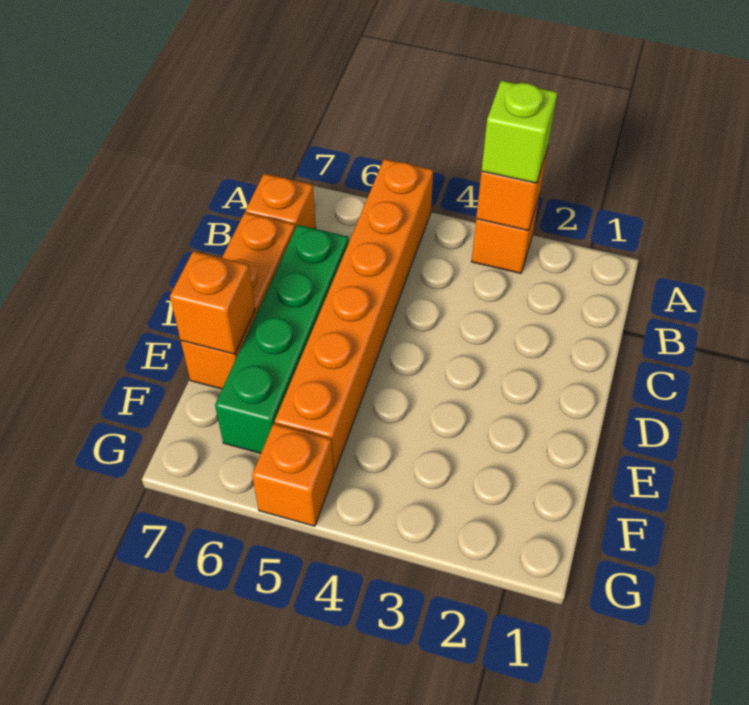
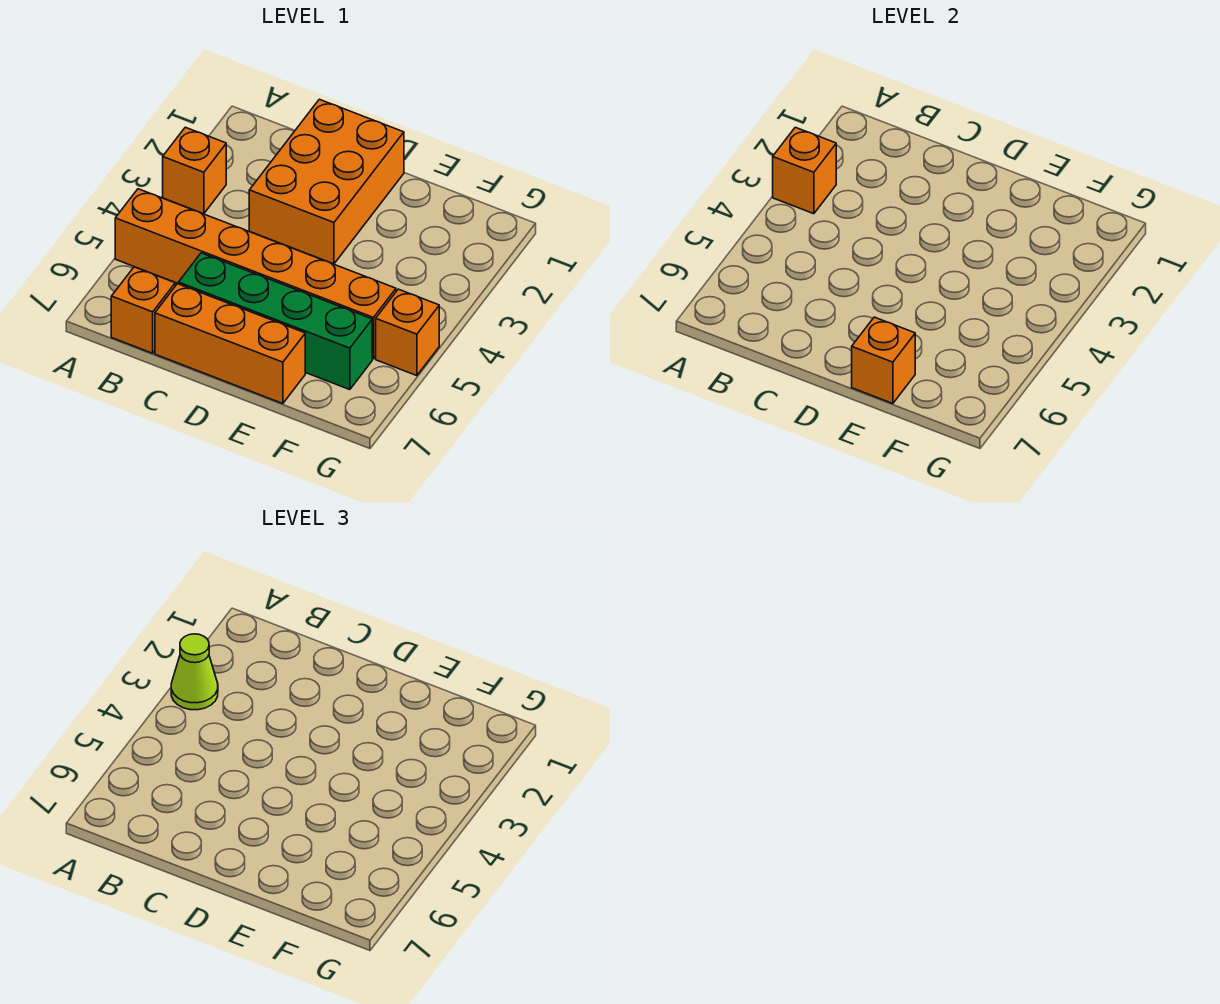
lime 1x1 brick [482,81,557,183] -> lime 1x1 cone [171,634,218,710]
none -> orange 2x3 brick [249,99,404,264]

